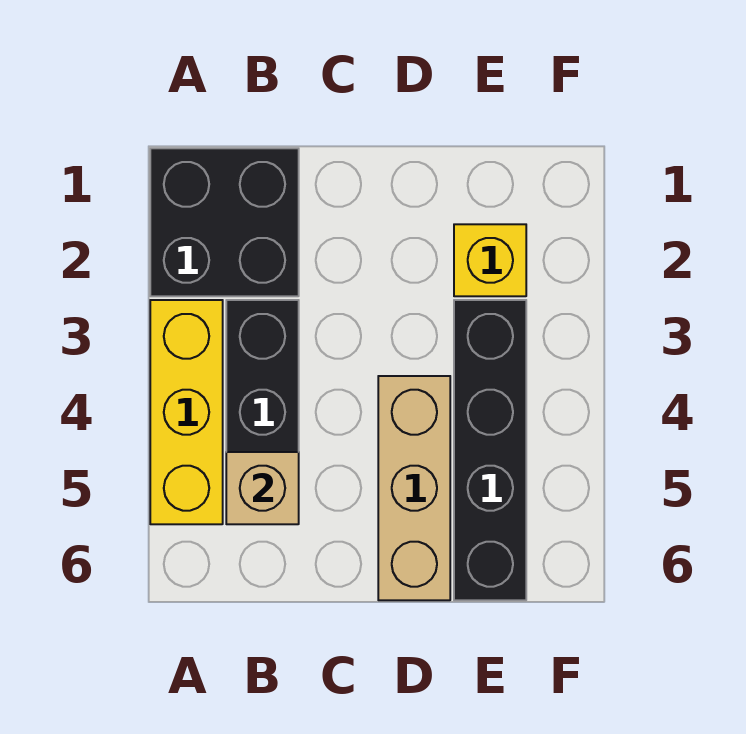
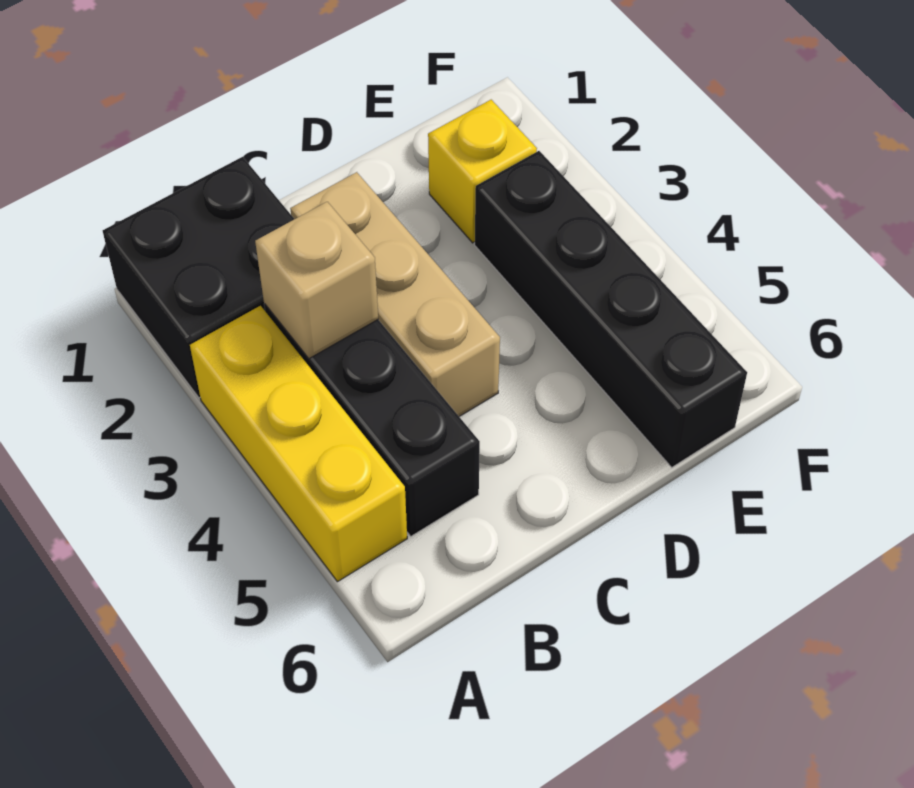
tan 1x1 brick [226,452,299,524] -> tan 1x1 brick moved to [255,202,378,359]
tan 1x3 brick [378,376,450,600] -> tan 1x3 brick moved to [290,172,500,416]

